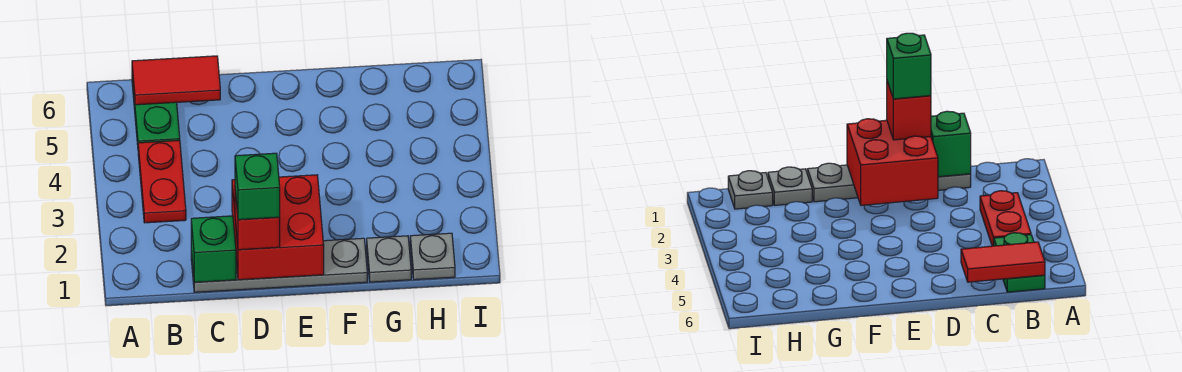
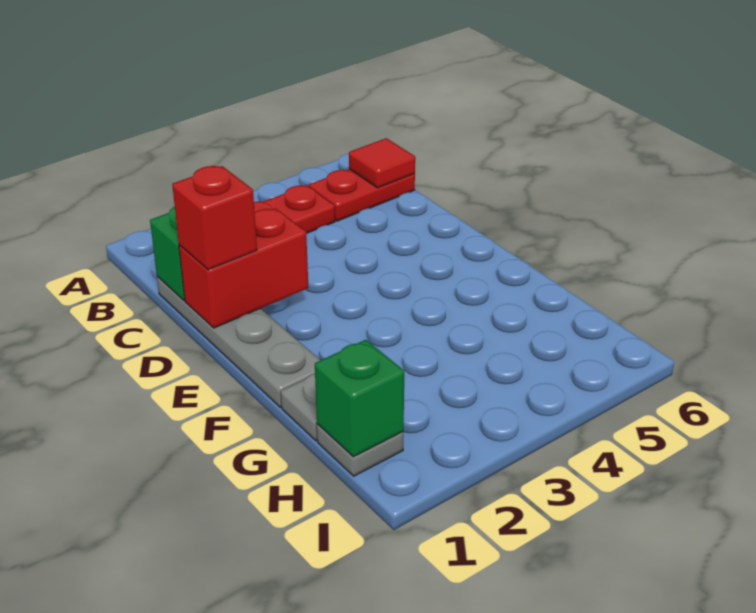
green 1x2 plate [132,77,180,145] -> red 1x2 plate [309,169,415,221]
red 1x2 tile [132,56,220,105] -> red 1x1 tile [349,138,415,188]
red 2x2 brick [232,175,324,280] -> red 1x2 brick [179,208,308,328]
green 1x1 brick [235,153,280,220] -> green 1x1 brick moved to [315,340,404,457]

